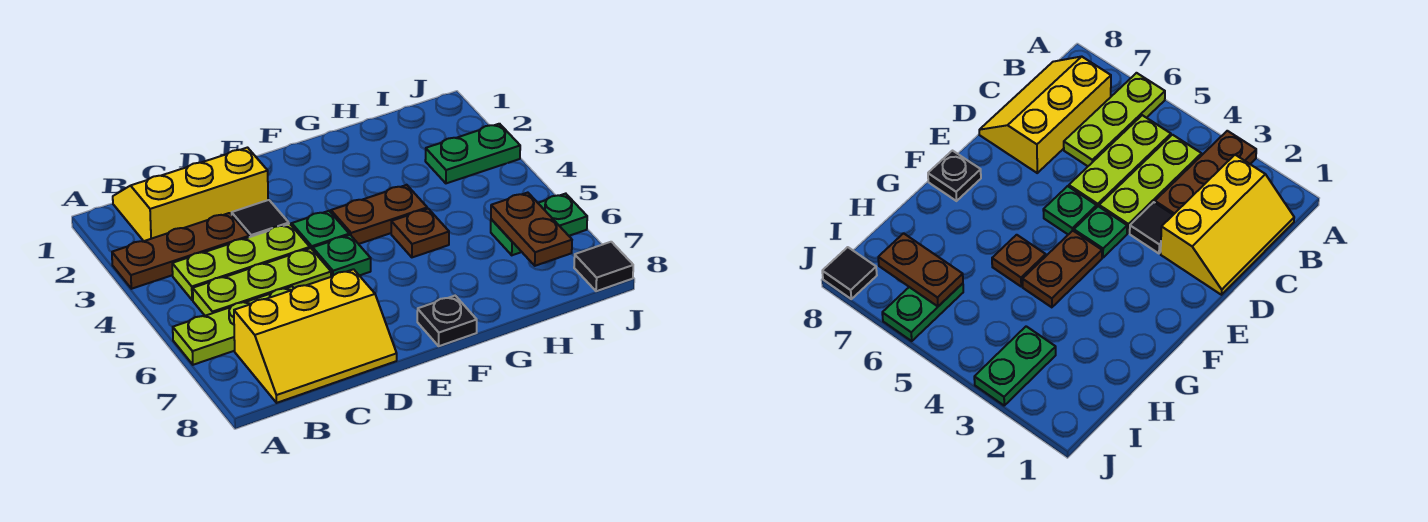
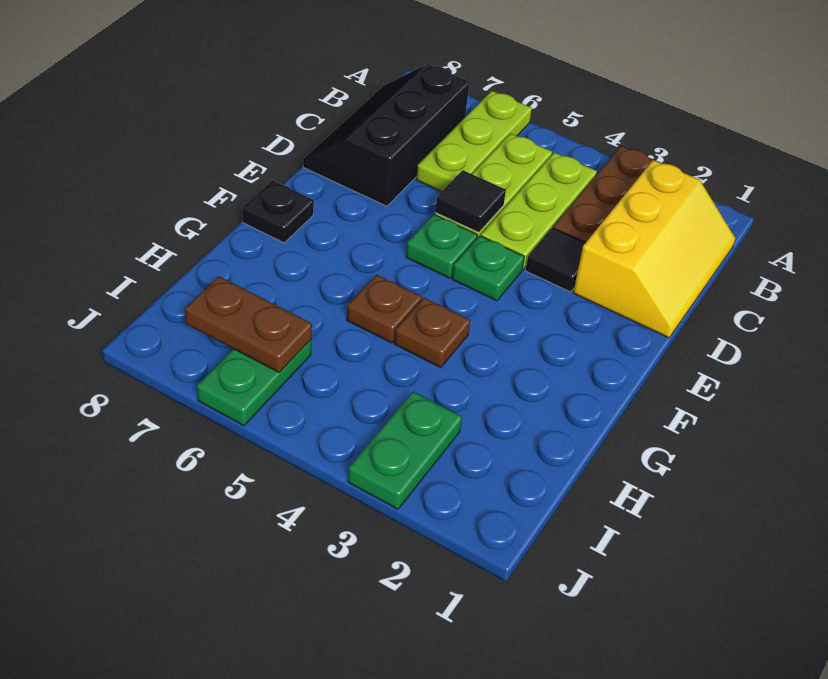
yellow 2x3 slope [234,269,397,403] -> black 2x3 slope [303,64,470,206]
brown 1x2 plate [331,185,427,244] -> brown 1x1 plate [394,298,470,368]
black 1x1 tile [574,242,633,291] -> black 1x1 tile moved to [435,170,506,232]

